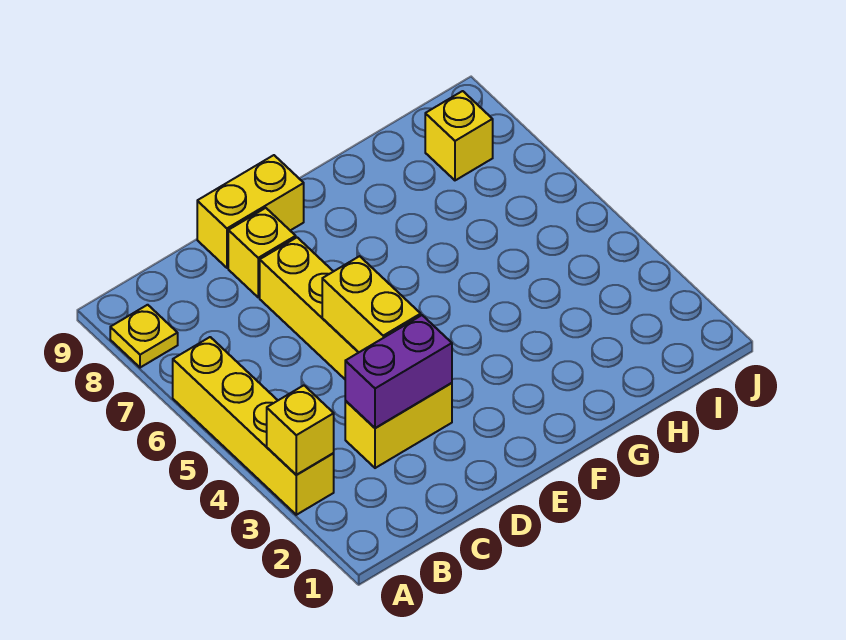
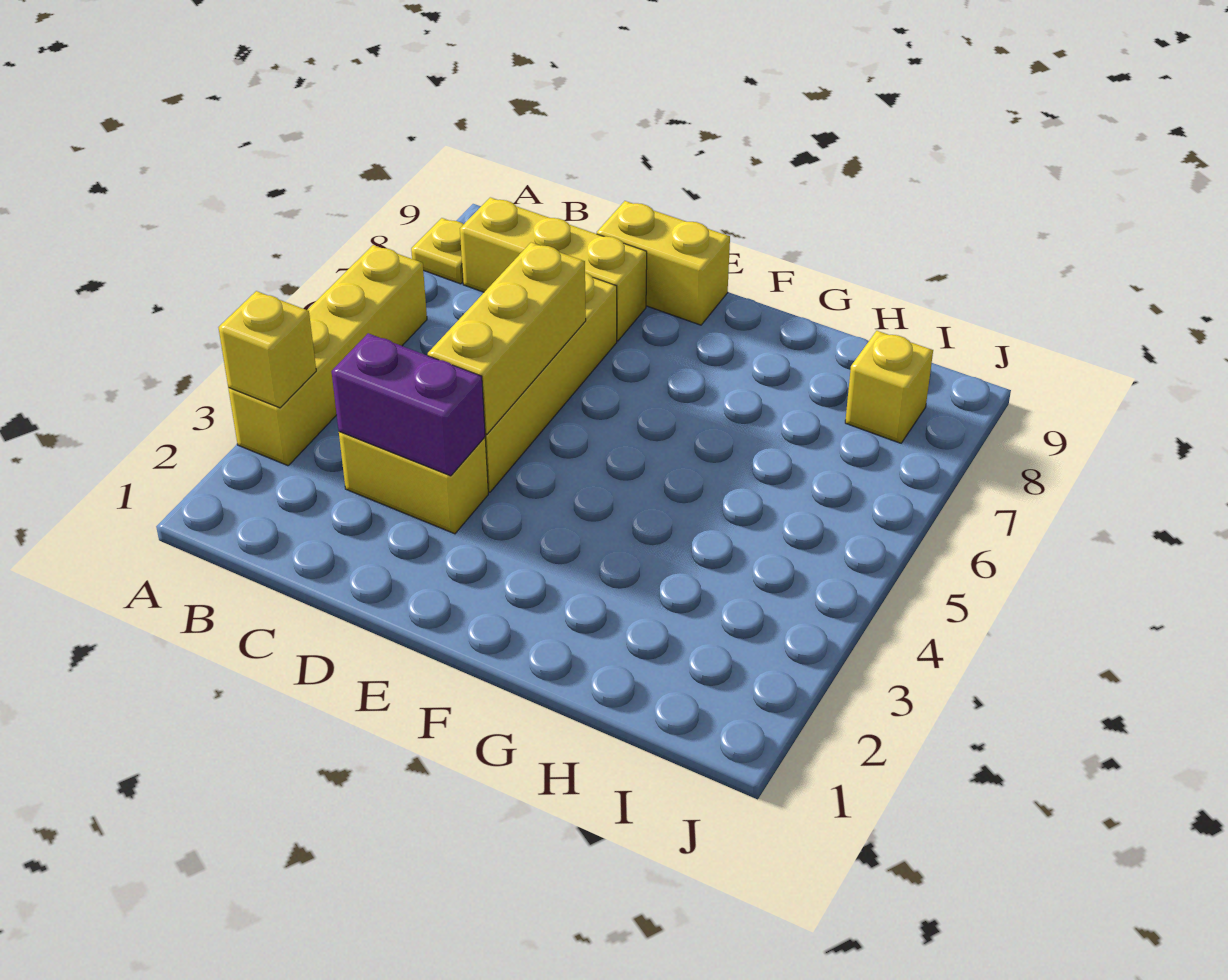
yellow 1x2 brick [322,256,421,352] -> yellow 1x3 brick [428,242,586,434]
yellow 1x1 brick [228,208,296,297] -> yellow 1x3 brick [460,197,647,341]

